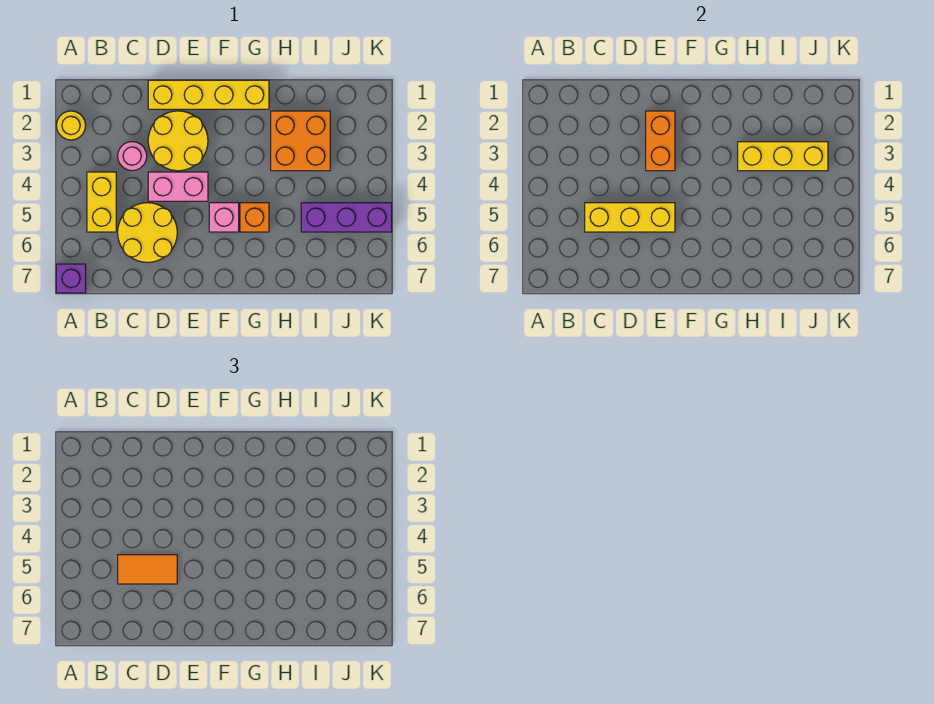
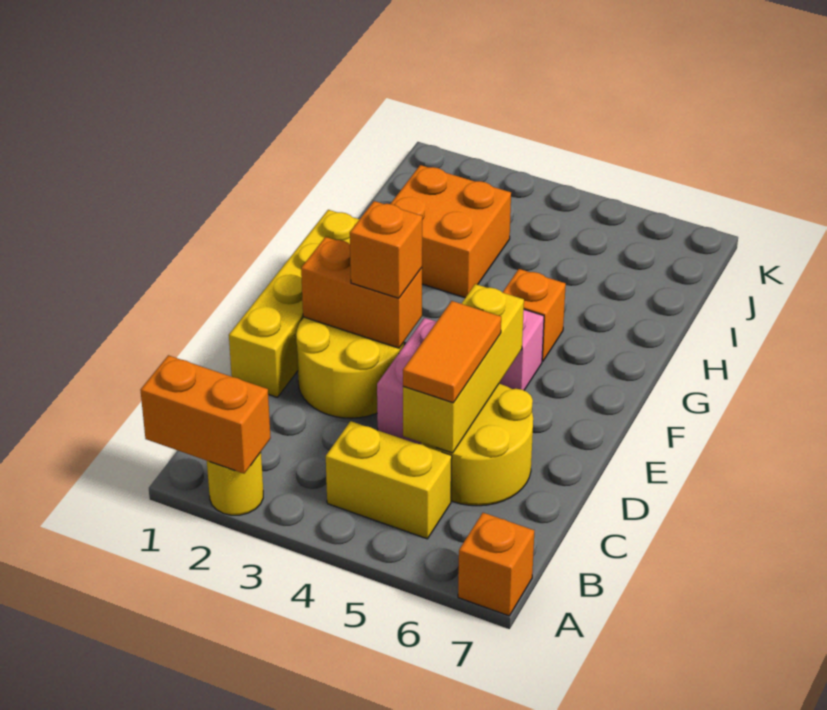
none -> orange 1x2 brick [141,355,271,474]
purple 1x1 brick [56,264,86,293] -> orange 1x1 brick [458,513,534,616]
pink 1x1 round brick [118,142,147,171] -> none
none -> orange 1x1 brick [350,201,422,298]
yellow 1x3 brick [738,142,828,171] -> none
purple 1x3 brick [301,203,392,232] -> none

